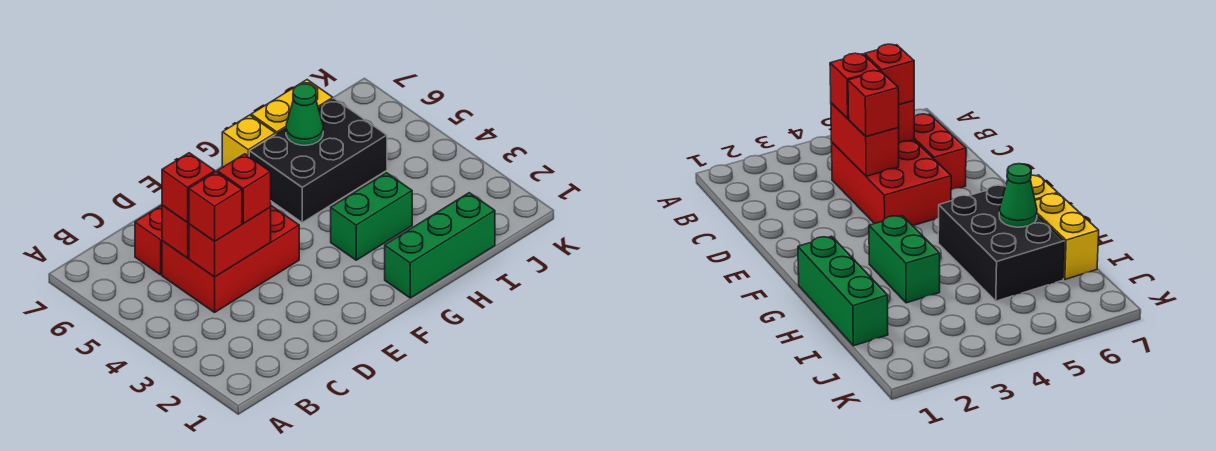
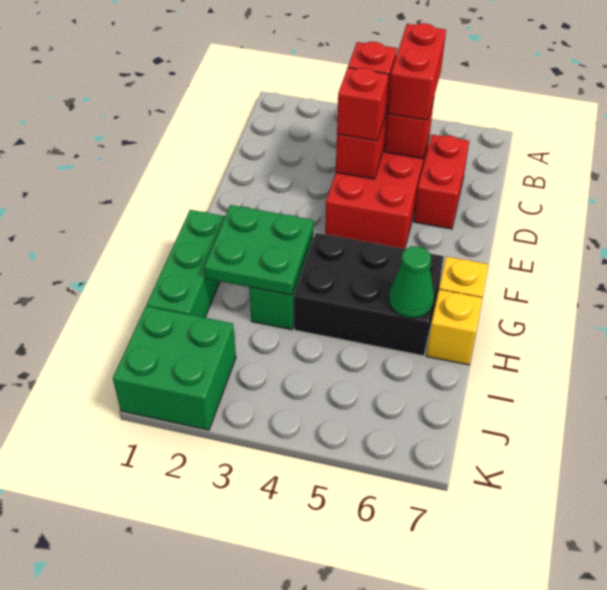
red 1x1 brick [162,153,215,223] -> red 1x2 brick [388,23,446,120]
none -> green 2x2 plate [204,205,313,295]
black 2x3 brick [249,99,387,222] -> black 2x3 brick turned to [294,233,444,356]
yellow 1x2 brick [251,80,333,134] -> yellow 1x1 brick [426,290,482,365]
none -> green 2x2 brick [113,306,236,430]

